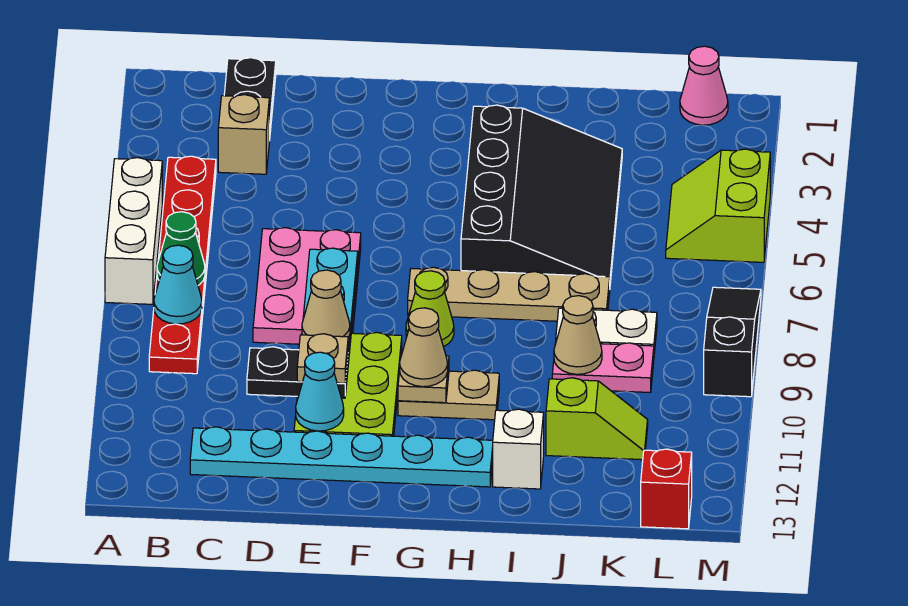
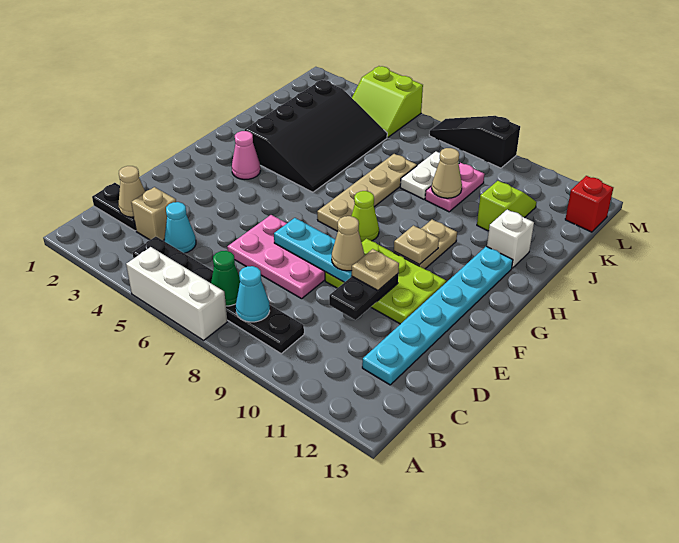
red 1x6 plate [149,156,216,374] -> black 1x6 plate [132,237,304,354]
cyan 1x1 cone [296,352,344,431] -> cyan 1x1 cone moved to [164,202,196,253]
tan 1x1 cone [400,308,448,387] -> tan 1x1 cone moved to [118,166,145,217]
black 3x4 slope [461,105,622,283] -> black 3x4 slope turned to [245,80,387,192]
pink 1x1 cone [680,46,728,125] -> pink 1x1 cone moved to [232,131,260,179]

